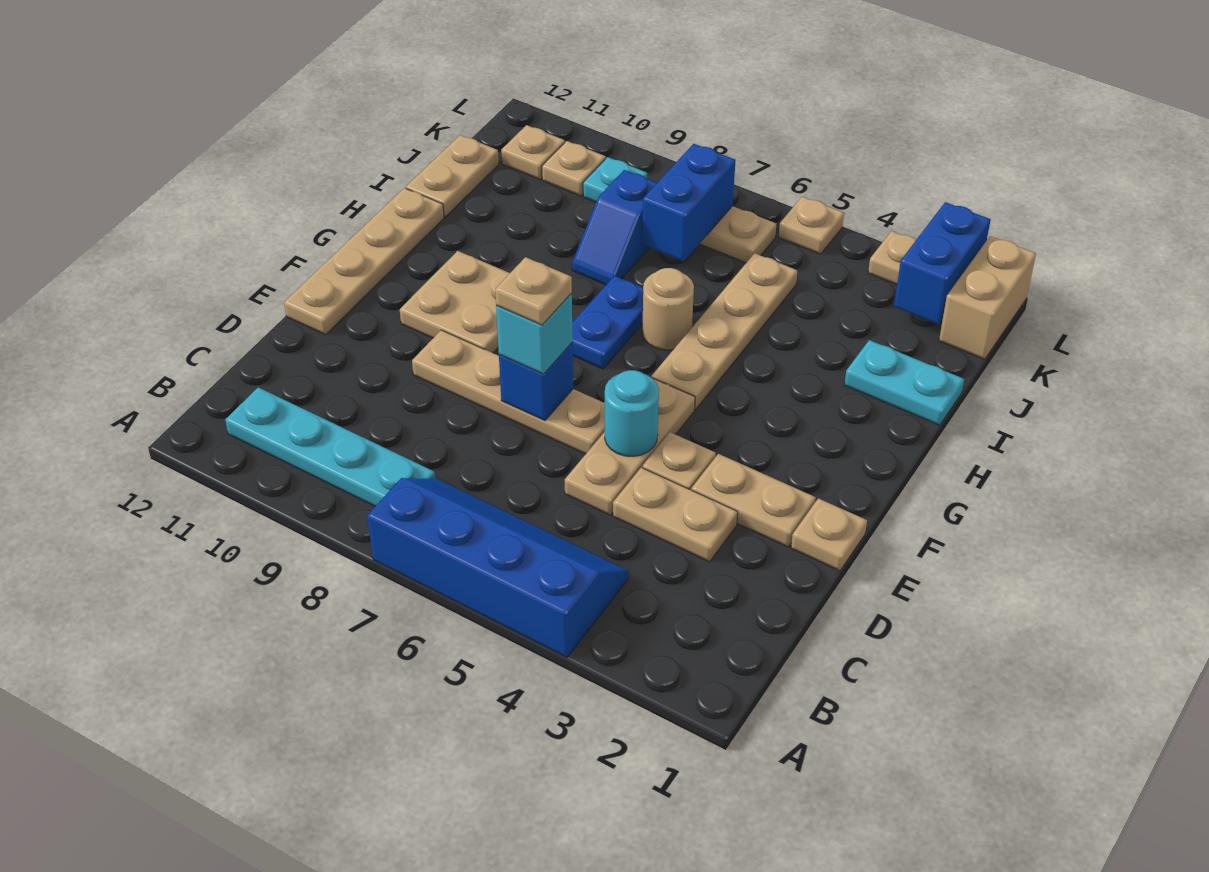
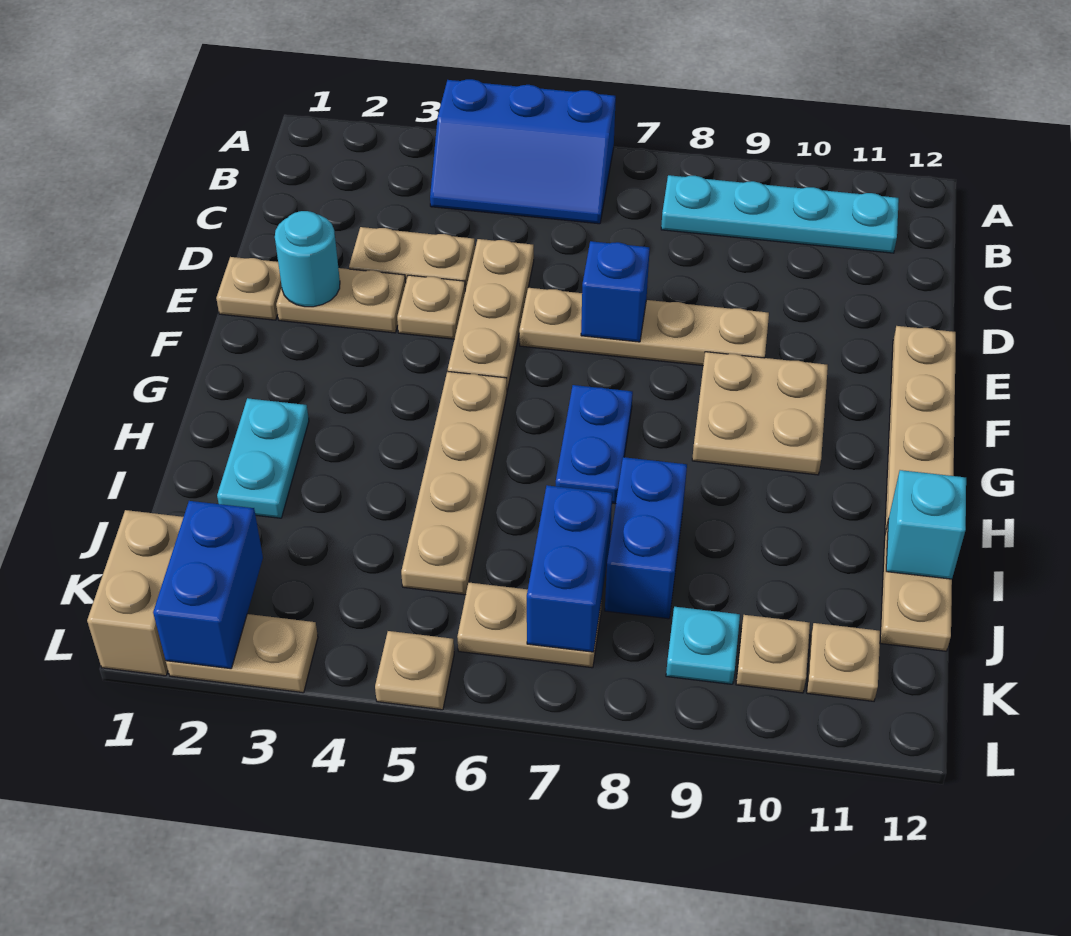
blue 2x4 slope [367,478,629,657] -> blue 2x3 slope [430,79,616,224]
cyan 1x1 round brick [605,370,659,456] -> cyan 1x1 round brick moved to [275,211,340,307]
cyan 1x1 brick [496,294,573,374] -> cyan 1x1 brick moved to [886,470,966,579]
tan 1x1 plate [495,257,572,325] -> none
tan 1x1 round brick [642,268,694,350] -> none
cyan 1x2 plate [844,340,964,425] -> cyan 1x2 plate turned to [217,398,309,518]
blue 1x2 slope [572,170,657,285] -> blue 1x2 brick [605,457,687,619]

